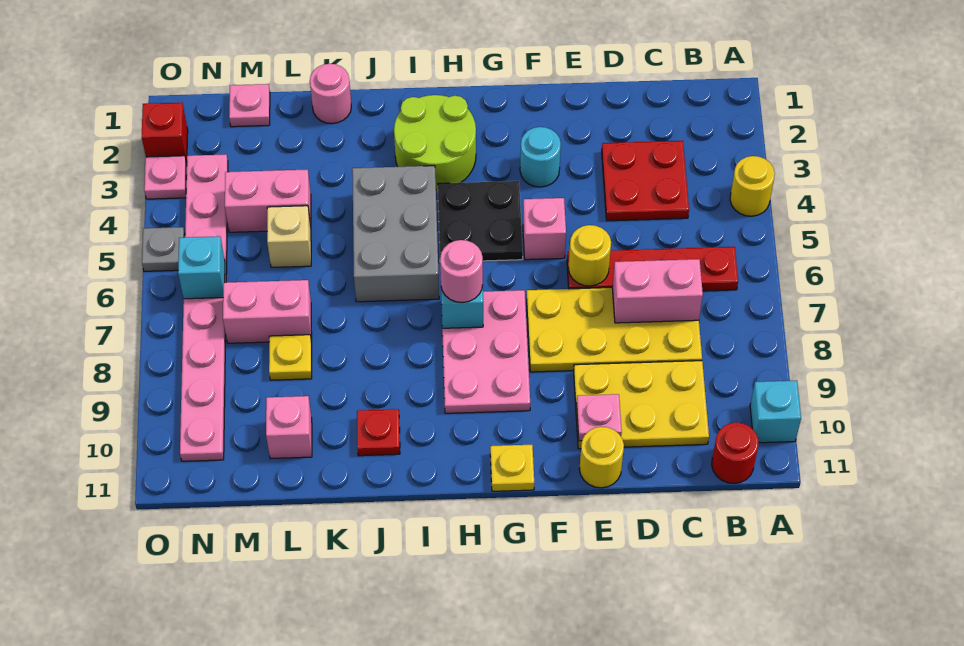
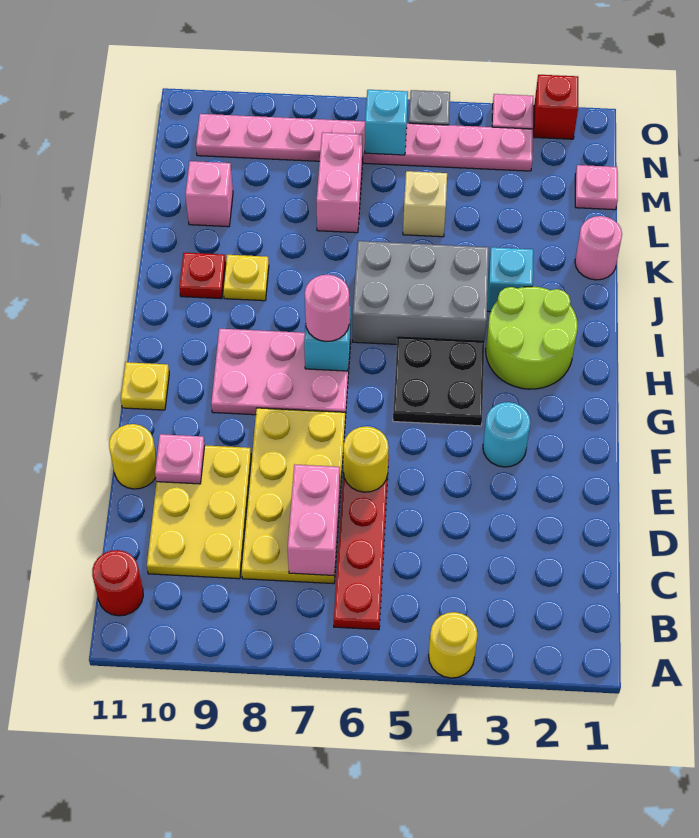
cyan 1x1 brick [750,381,801,443] -> cyan 1x1 brick moved to [487,247,533,312]
red 2x2 plate [602,141,689,221] -> none
pink 1x1 brick [523,198,566,260] -> none
pink 1x2 brick [225,169,311,232] -> none
yellow 1x1 plate [269,335,312,380] -> yellow 1x1 plate moved to [223,255,269,301]

